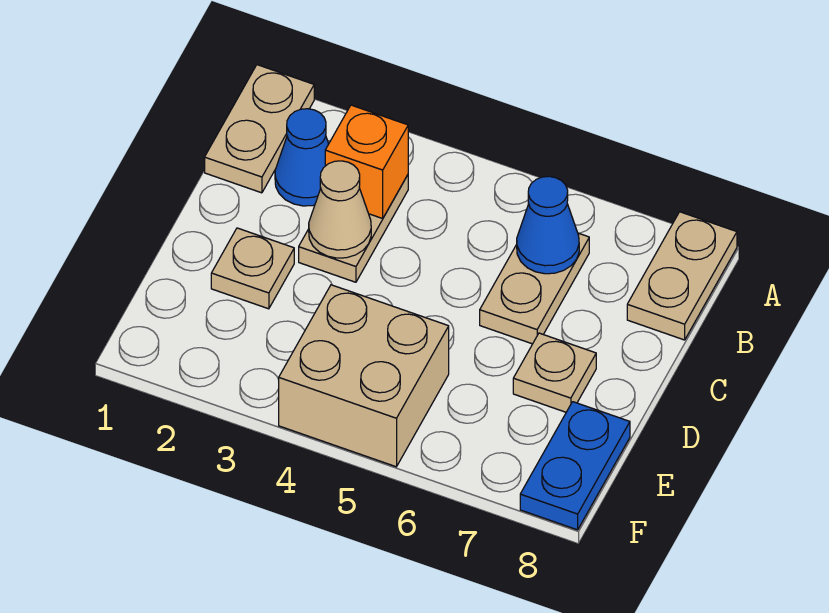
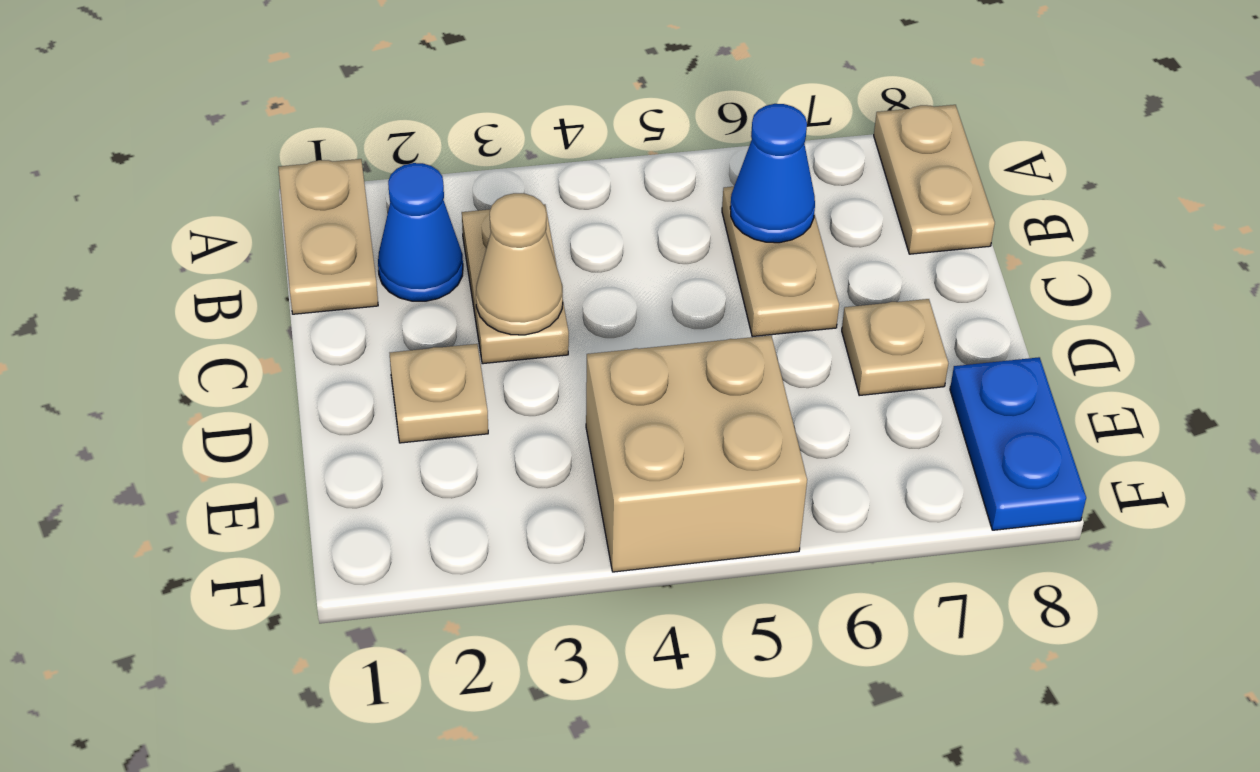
orange 1x1 brick [325,105,408,218] -> none

